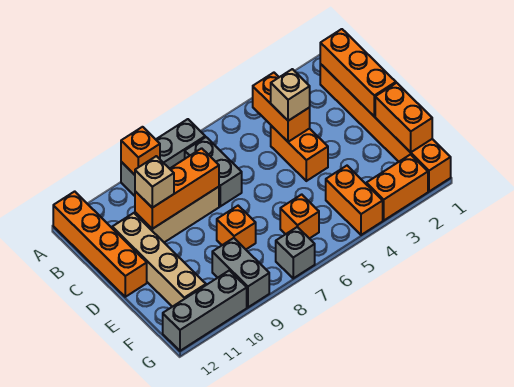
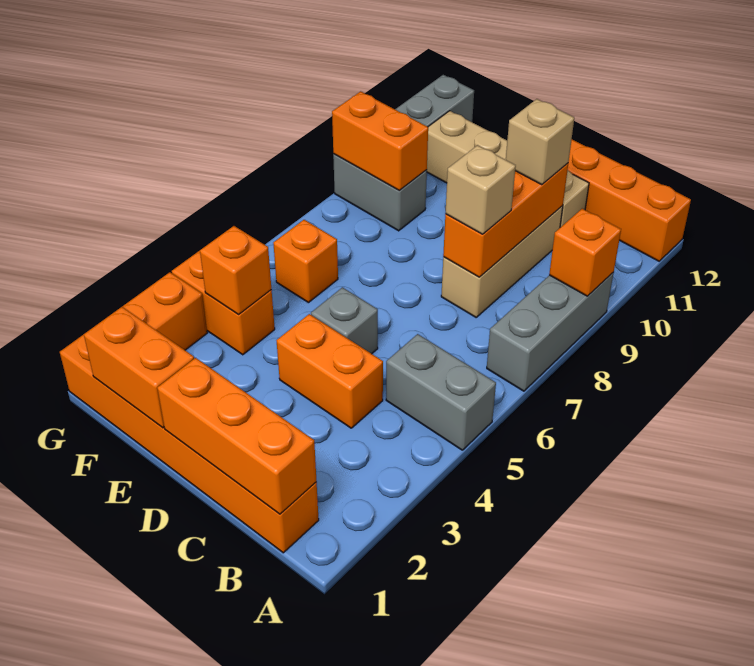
orange 1x2 brick [253,73,310,142] -> orange 1x2 brick moved to [332,91,428,191]
grey 1x2 brick [185,137,242,206] -> grey 1x2 brick moved to [386,334,496,450]
tan 1x1 brick [271,69,310,121] -> tan 1x1 brick moved to [445,145,516,234]
orange 1x1 brick [217,206,256,249] -> orange 1x1 brick moved to [200,226,271,314]
grey 1x1 brick [276,227,315,278] -> grey 1x1 brick moved to [311,287,378,354]

